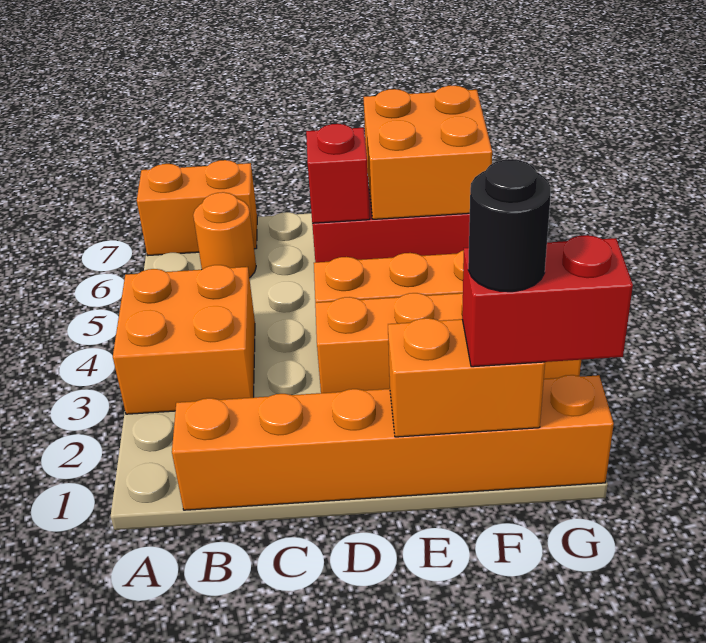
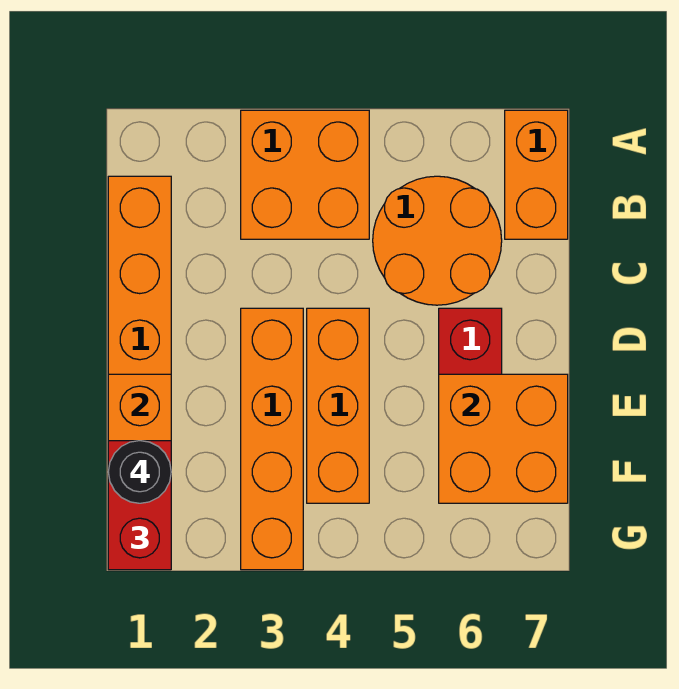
orange 1x1 round brick [193,192,256,278] -> orange 2x2 round brick [373,176,502,305]
red 1x1 brick [306,124,370,223] -> none

